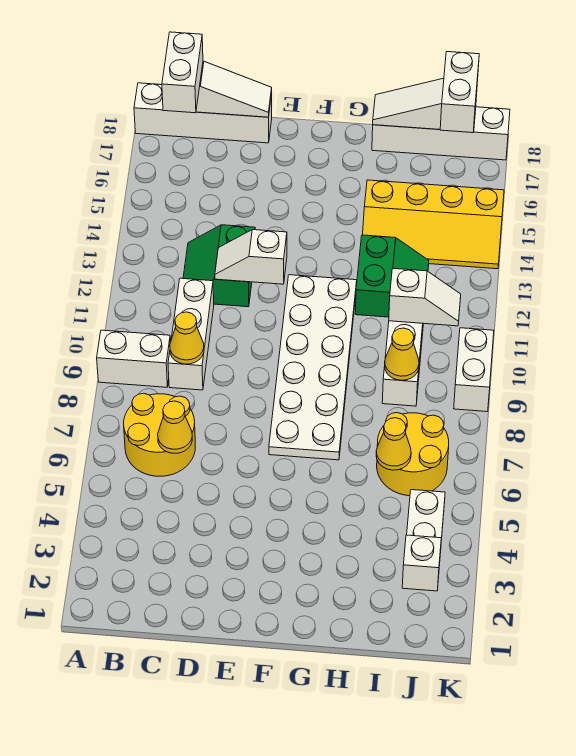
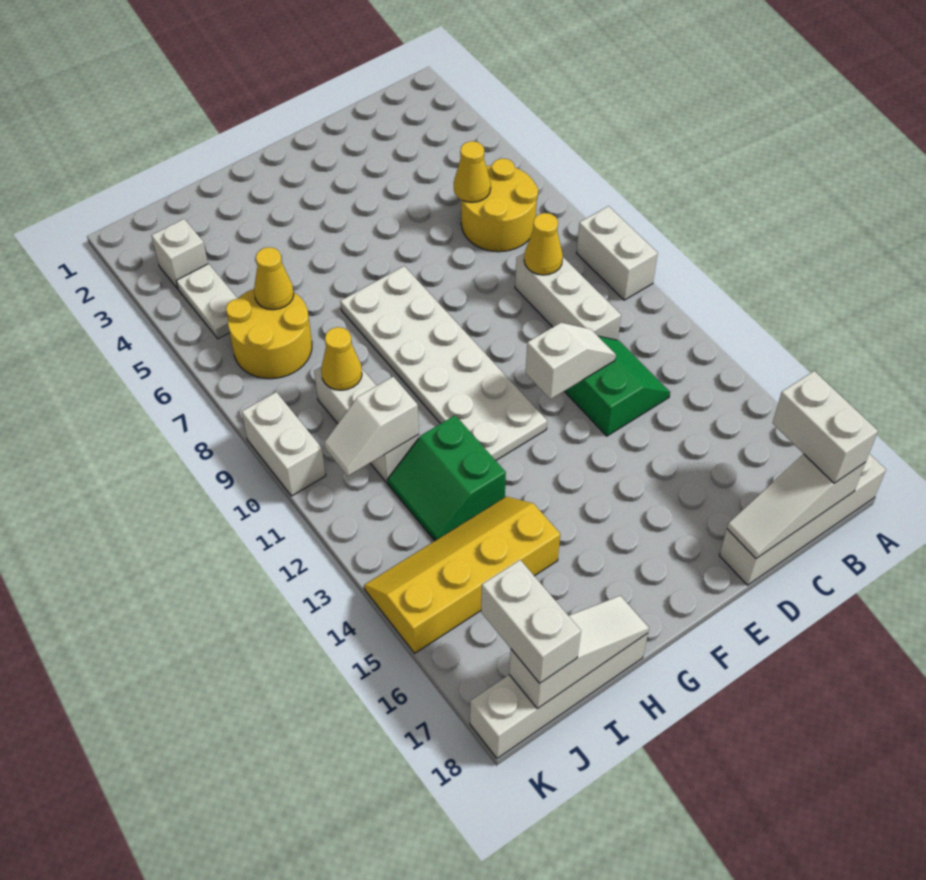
white 1x2 brick [97,330,170,387] -> white 1x2 brick turned to [577,206,658,300]

